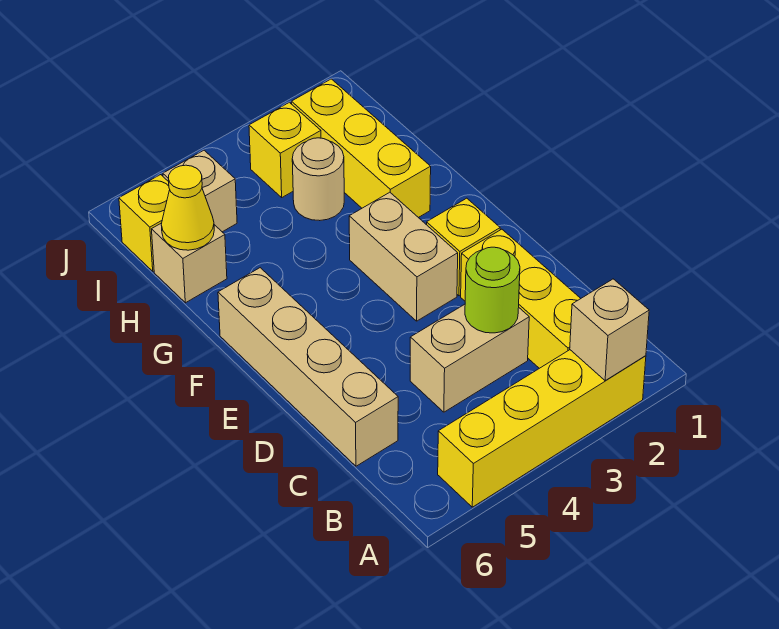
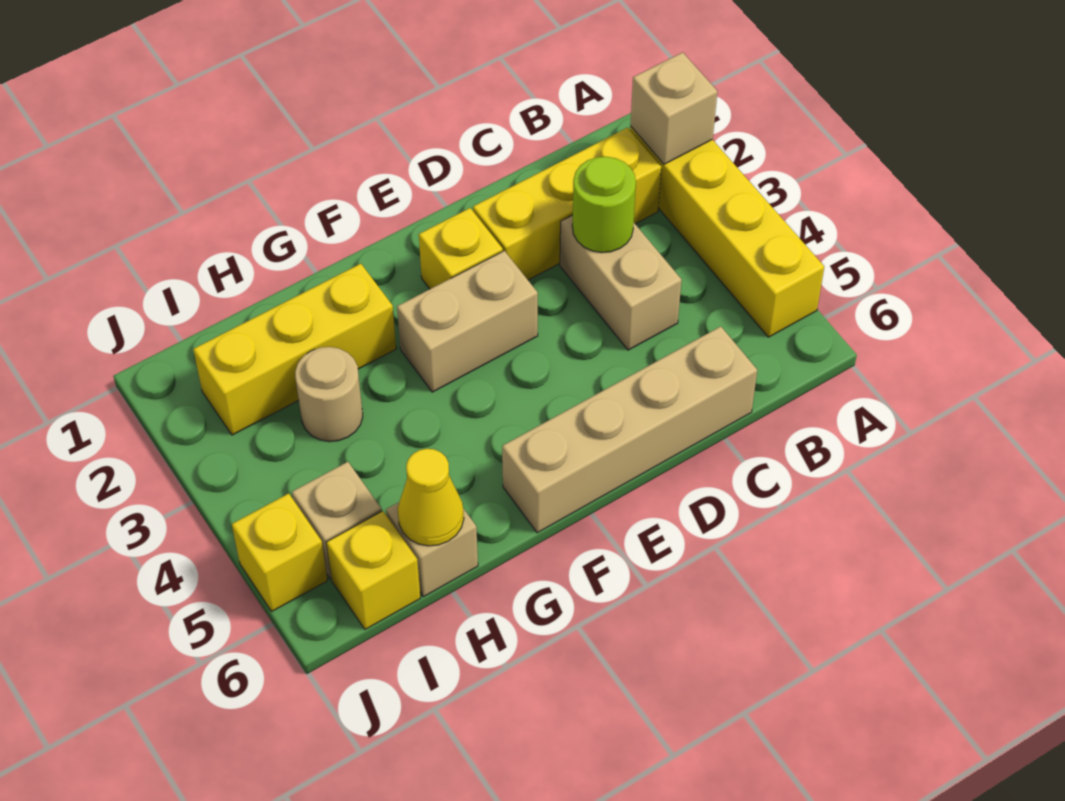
yellow 1x1 brick [249,102,321,197] -> yellow 1x1 brick moved to [232,493,328,611]

